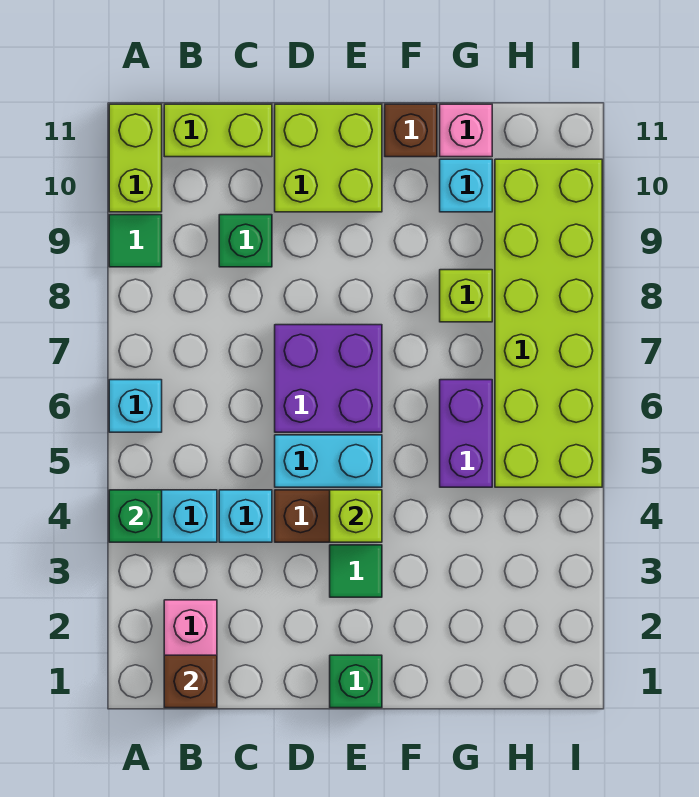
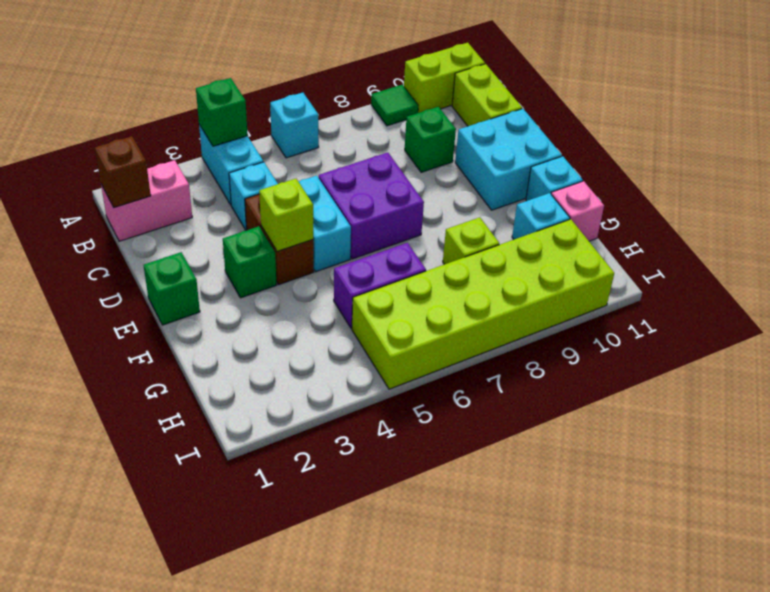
lime 2x2 brick [275,104,382,212] -> cyan 2x2 brick [455,109,562,210]
green 1x1 tile [330,545,382,597] -> green 1x1 brick [223,226,276,298]
brown 1x1 brick [385,104,437,157] -> cyan 1x1 brick [526,156,583,201]

